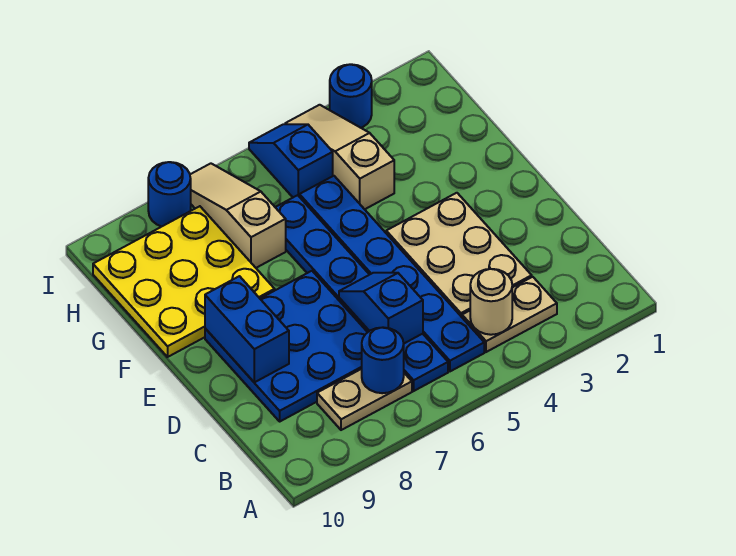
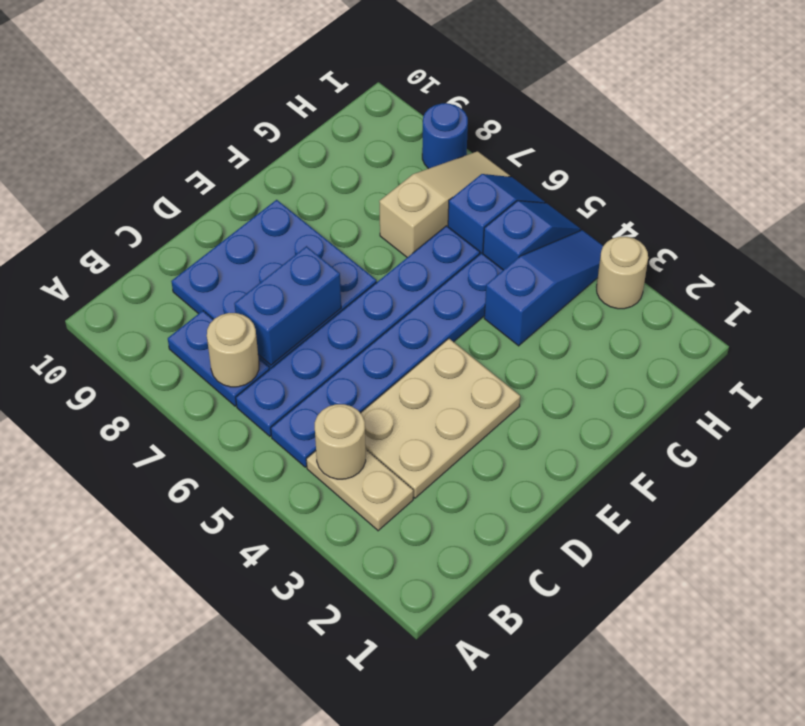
tan 1x2 plate [317,369,412,430] -> blue 1x2 plate [168,311,269,406]
blue 1x1 round brick [362,328,404,393] -> tan 1x1 round brick [207,313,259,387]
blue 1x2 slope [339,273,423,343] -> blue 1x2 slope moved to [448,174,545,254]
blue 1x2 brick [205,276,289,382] -> blue 1x2 brick moved to [234,246,341,365]
yellow 3x3 plate [93,206,275,357] -> none
tan 1x3 slope [285,105,394,209] -> blue 1x3 slope [484,230,603,346]
blue 1x1 round brick [330,64,372,128] -> tan 1x1 round brick [597,237,648,309]

